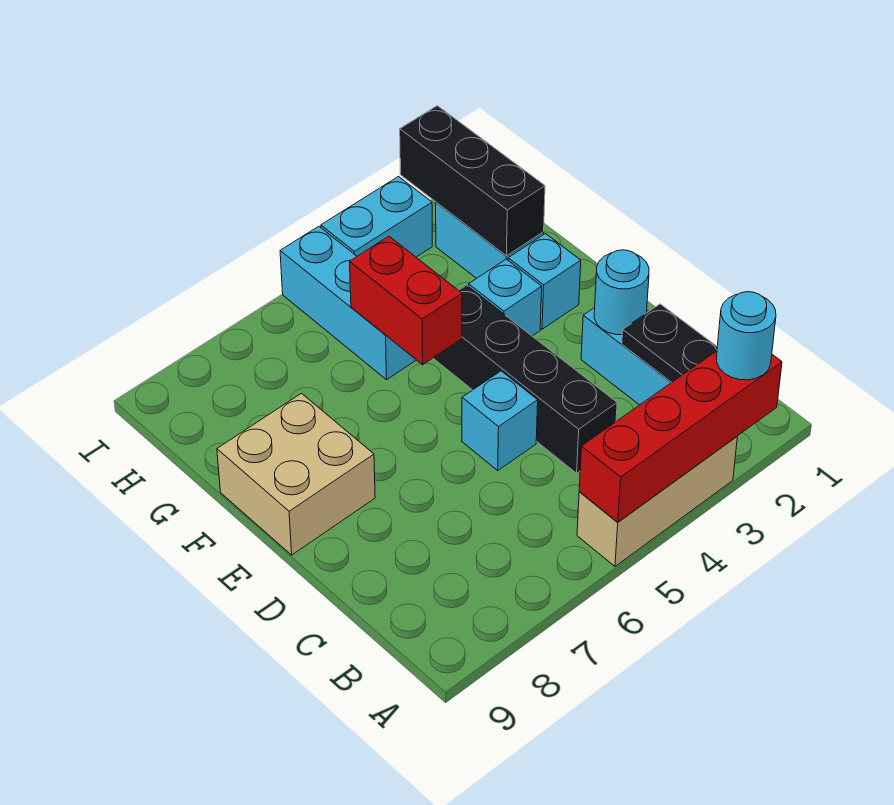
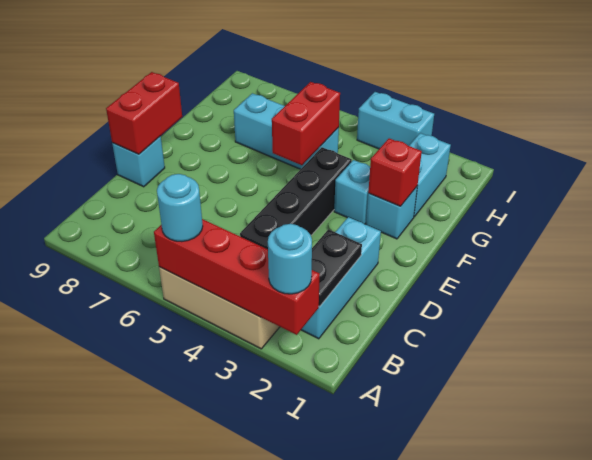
cyan 1x1 round brick [594,250,649,335] -> cyan 1x1 round brick moved to [157,174,203,242]
cyan 1x1 brick [462,371,538,470] -> cyan 1x1 brick moved to [112,136,165,187]
none -> red 1x2 brick [106,72,182,154]
tan 2x2 brick [217,393,375,555] -> none
none -> red 1x1 brick [368,138,422,206]
black 1x3 brick [400,106,545,256] -> none
cyan 1x3 brick [280,226,416,380] -> cyan 1x3 brick turned to [234,93,339,169]

